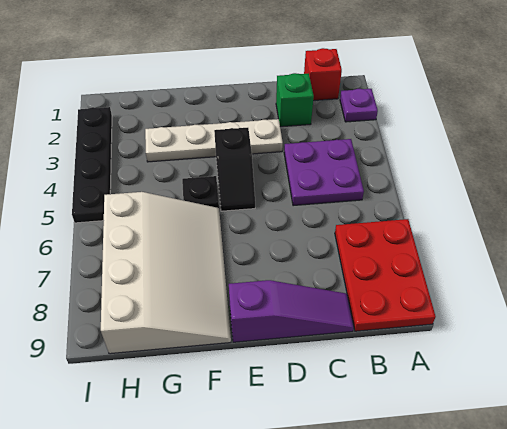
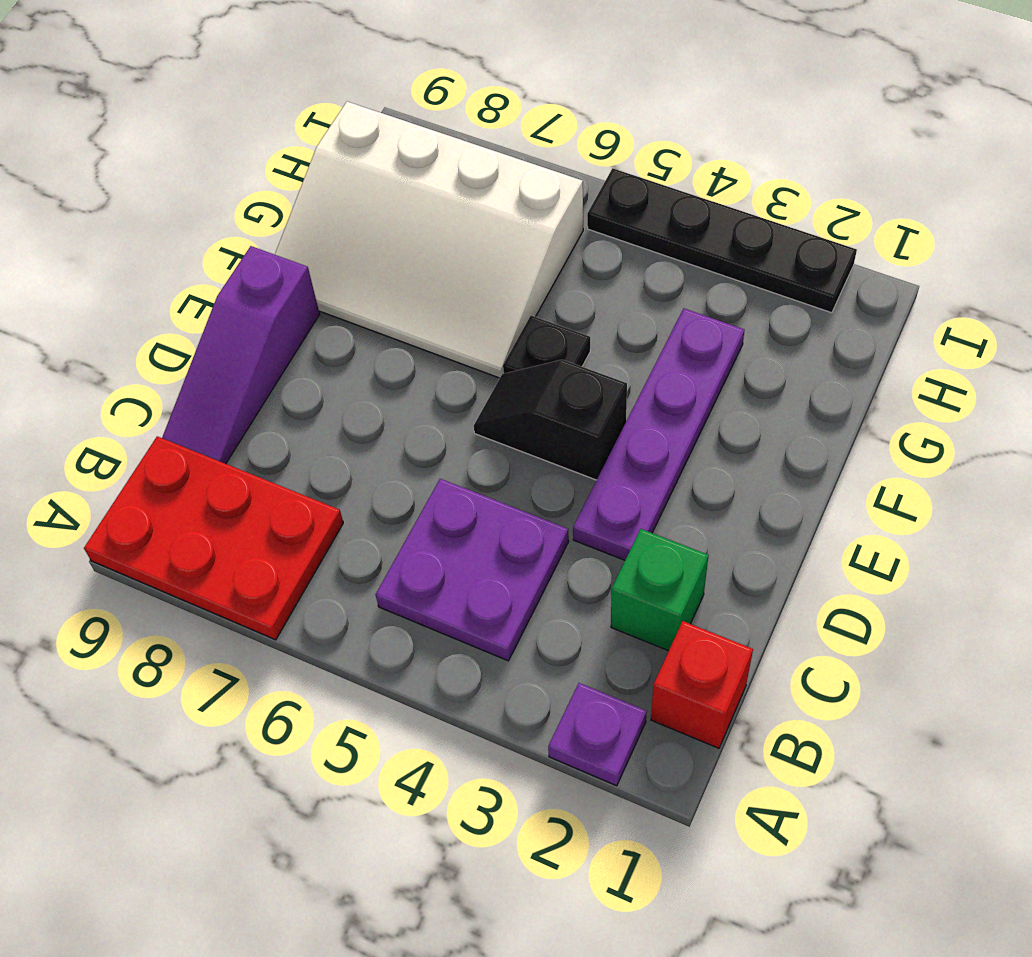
white 1x4 plate [145,119,283,162] -> purple 1x4 plate [573,309,744,560]

